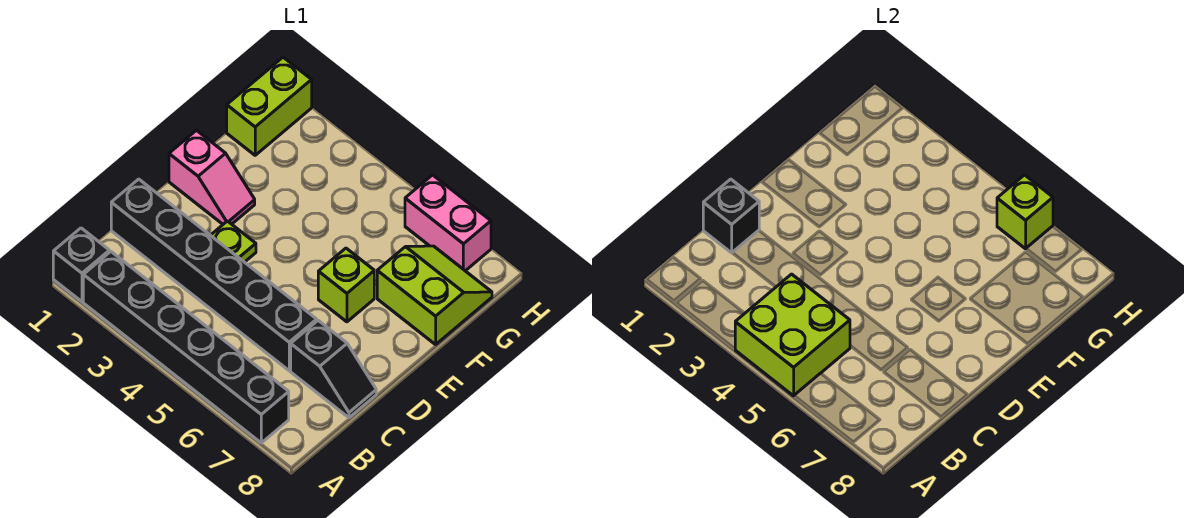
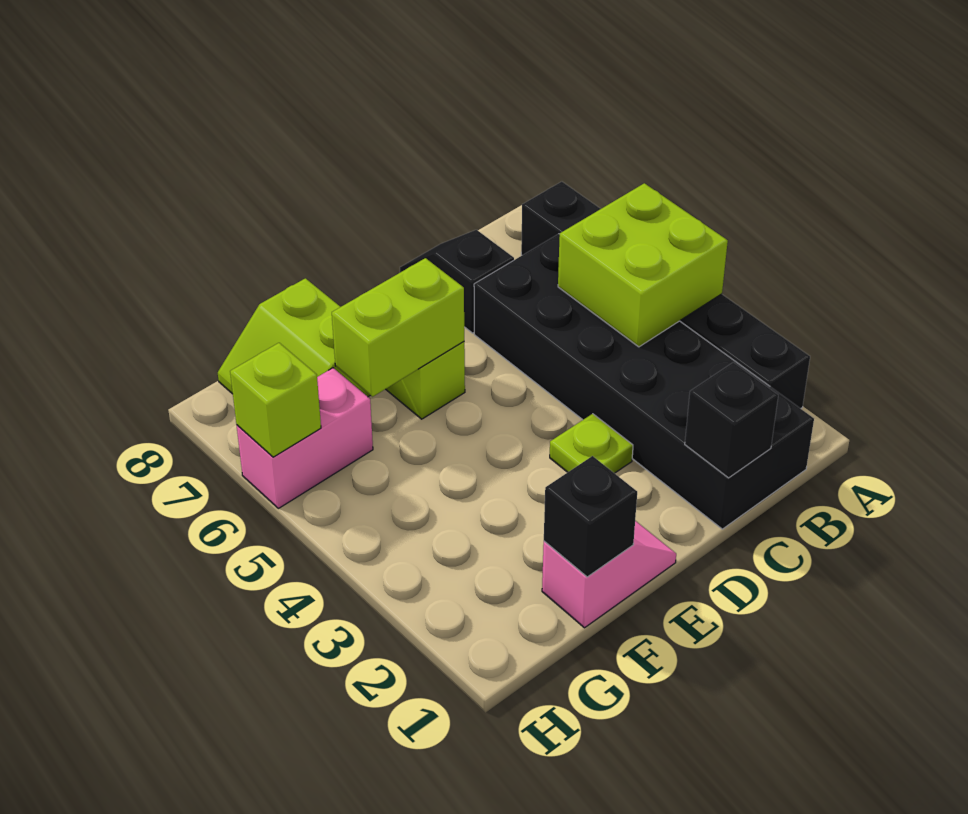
black 1x1 brick [53,228,109,302] -> black 1x1 brick moved to [544,456,637,577]
black 1x6 brick [111,179,317,371] -> black 2x6 brick [474,234,814,529]
pink 1x2 slope [169,130,255,224] -> pink 1x2 slope turned to [542,521,676,628]
lime 1x2 brick [227,57,312,155] -> lime 1x2 brick moved to [332,258,464,397]
pink 1x2 brick [405,175,491,271] -> pink 1x2 brick turned to [237,368,373,508]

